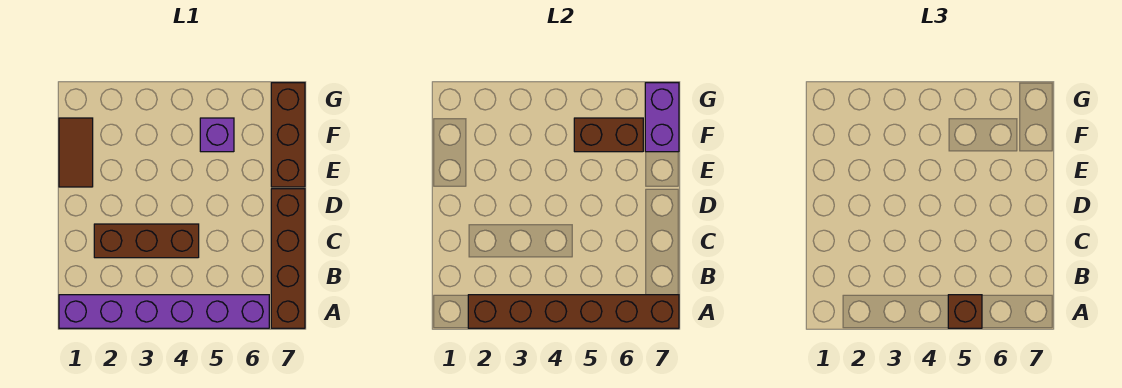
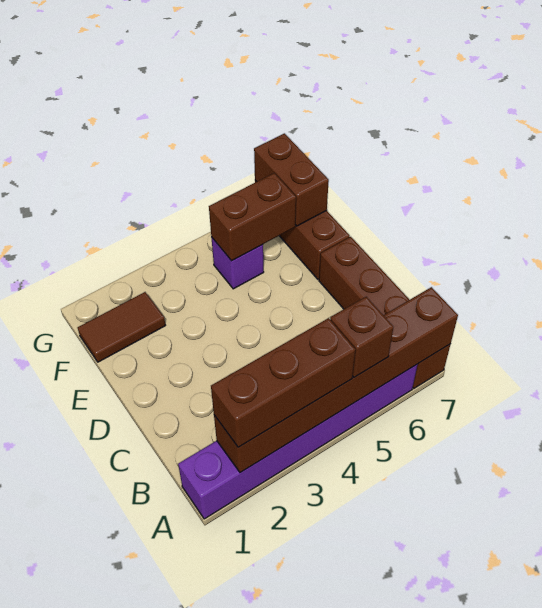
brown 1x3 brick [94,224,199,258] -> brown 1x3 brick moved to [211,318,356,447]
brown 1x2 tile [59,118,93,187] -> brown 1x2 tile turned to [78,292,166,362]
purple 1x2 brick [645,83,679,152] -> brown 1x2 brick [254,133,329,226]

